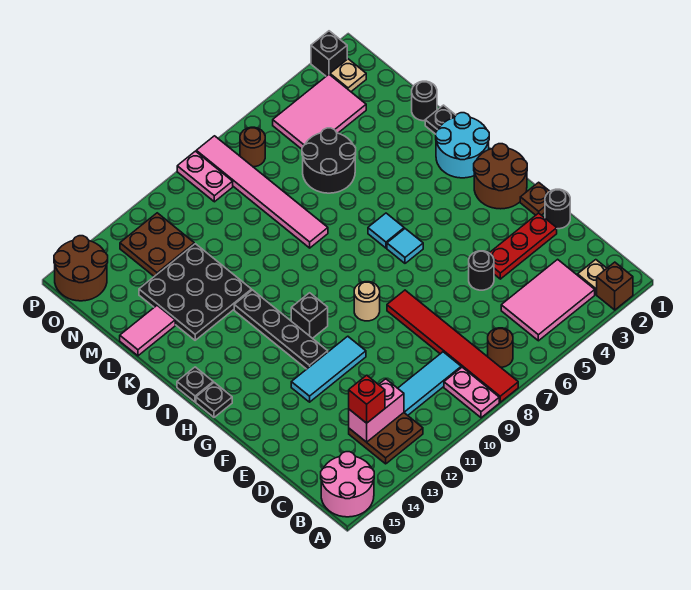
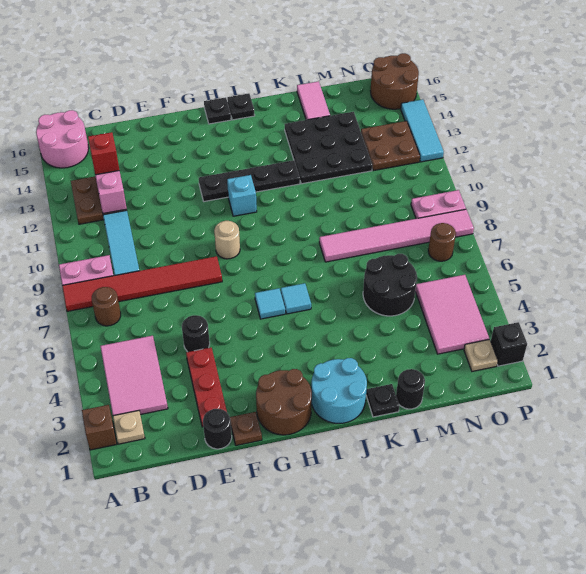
cyan 1x3 tile [291,336,366,402] -> cyan 1x3 tile moved to [401,99,444,162]
black 1x1 brick [291,293,328,338] -> cyan 1x1 brick [227,175,257,216]

